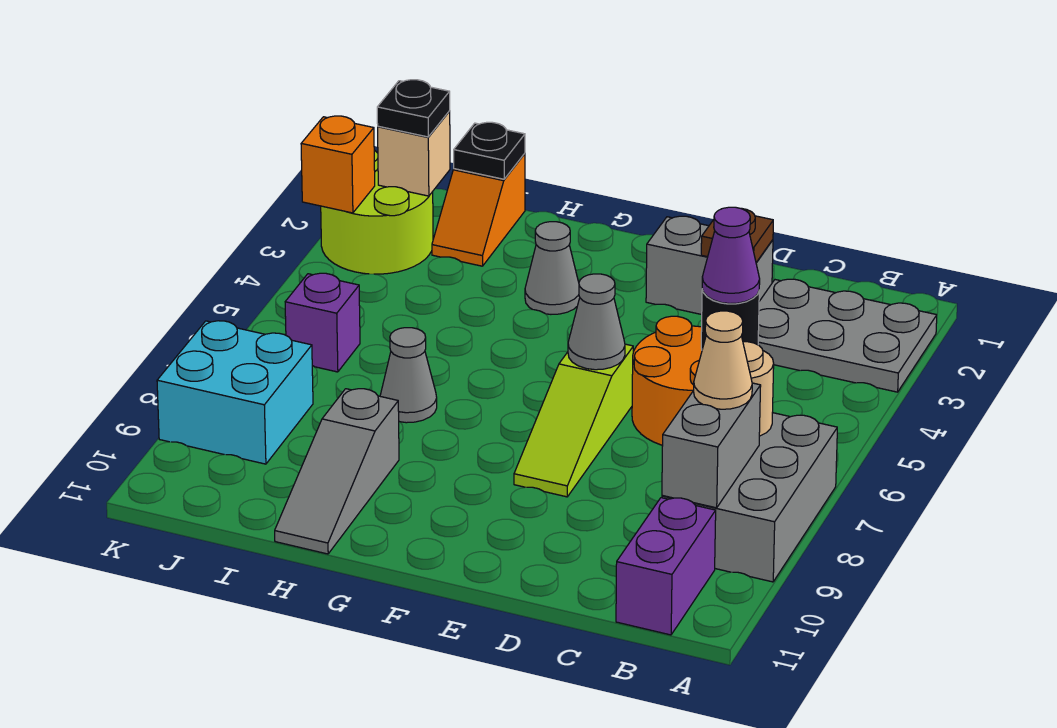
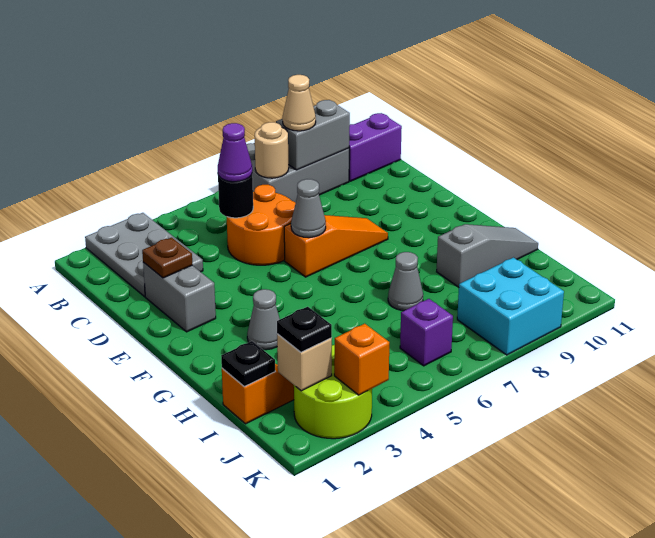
lime 1x3 slope [514,344,633,497] -> orange 1x3 slope [284,215,388,277]

